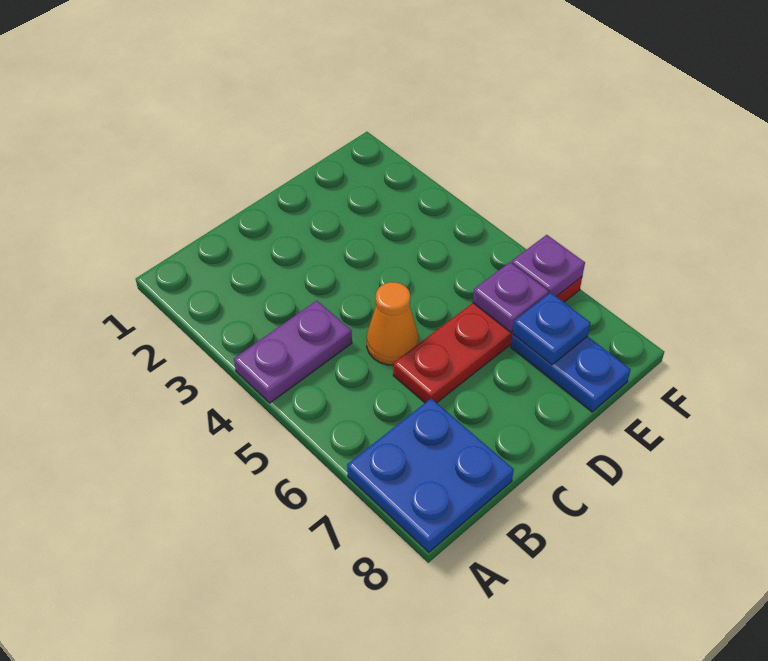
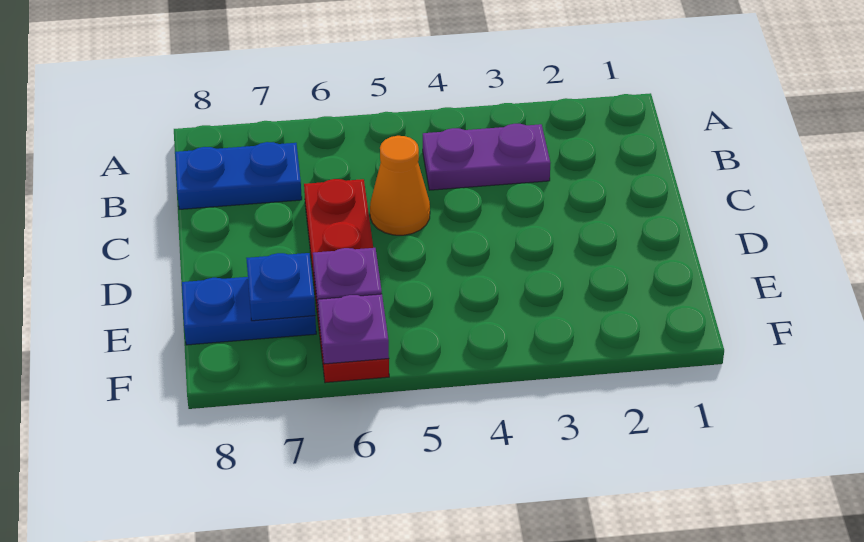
purple 1x2 plate [234,301,352,403] -> purple 1x2 plate turned to [423,124,550,190]
blue 2x2 plate [347,399,514,552] -> blue 1x2 plate [175,142,302,209]

